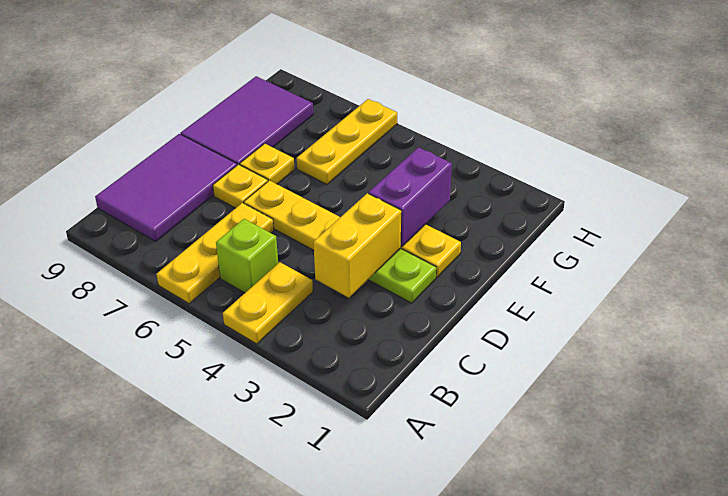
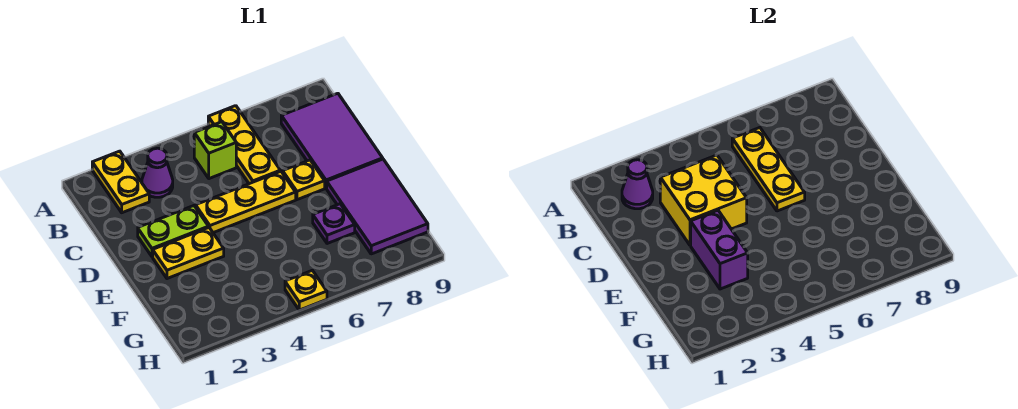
yellow 1x2 plate [223,262,313,344] -> yellow 1x2 plate moved to [92,151,149,213]
none -> purple 1x1 cone [622,160,653,209]
none -> purple 1x1 cone [142,148,173,197]
yellow 1x2 brick [313,193,401,298] -> yellow 2x2 brick [660,155,747,245]
yellow 1x1 plate [240,144,295,184] -> yellow 1x1 plate moved to [285,270,327,310]
yellow 1x3 plate [297,99,397,184] -> yellow 1x3 plate moved to [732,128,805,211]
none -> purple 1x1 plate [313,204,355,244]

